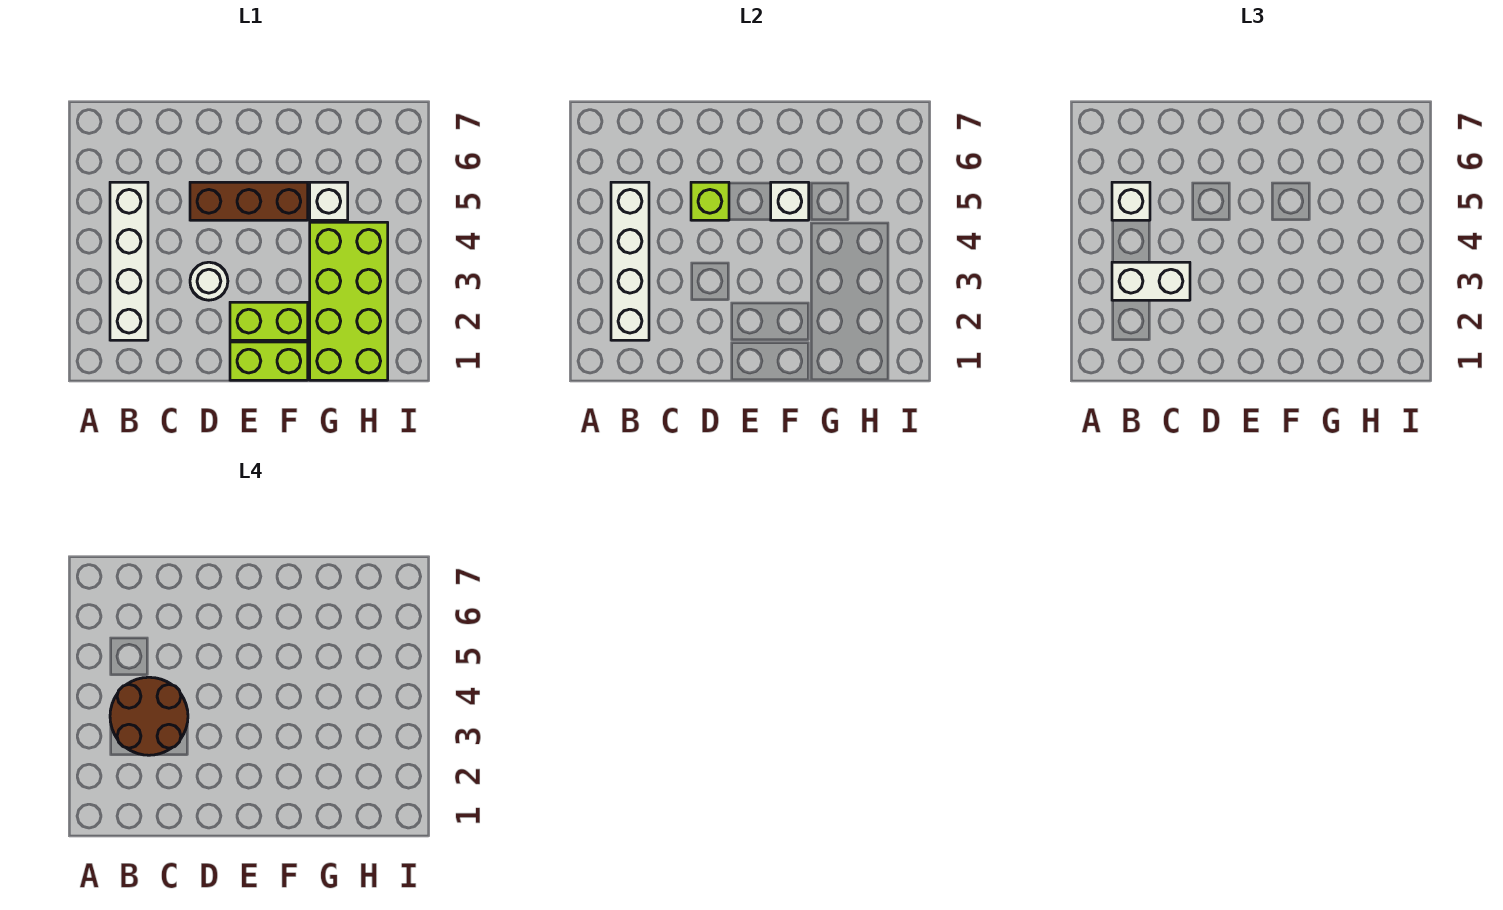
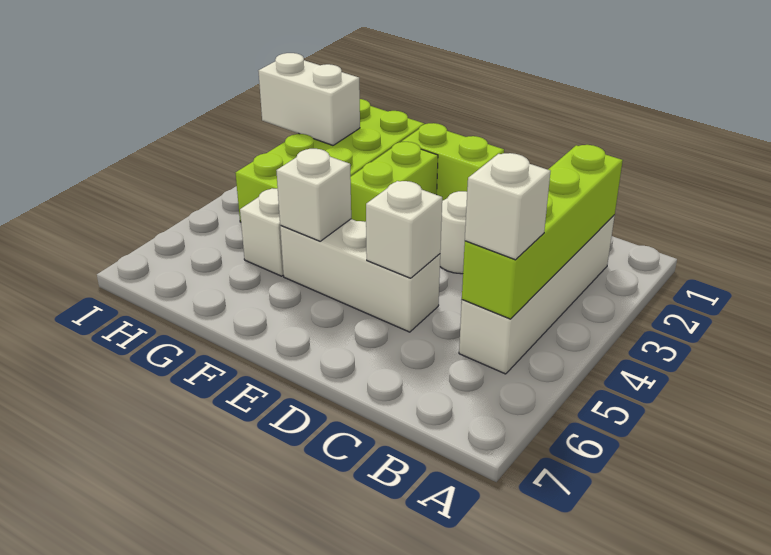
white 1x4 brick [611,182,649,340] -> lime 1x4 brick [462,145,623,319]
white 1x2 brick [1112,262,1190,300] -> white 1x2 brick moved to [258,53,360,145]
brown 2x2 round brick [110,677,188,755] -> none
brown 1x3 brick [190,182,308,220] -> white 1x3 brick [280,219,440,332]
lime 1x1 brick [691,182,729,220] -> white 1x1 brick [366,181,442,278]
lime 1x2 brick [230,302,308,340] -> lime 1x2 brick turned to [350,142,438,222]

